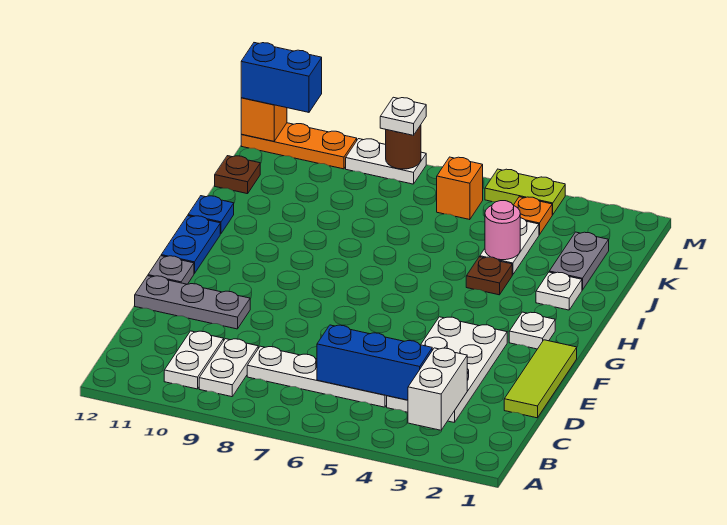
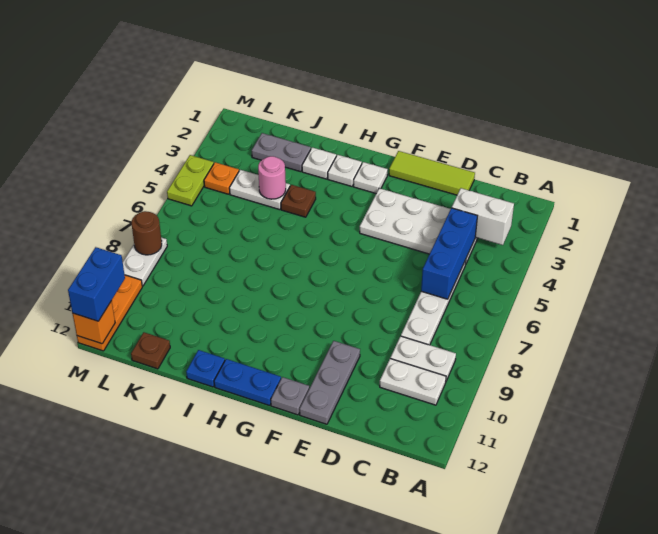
orange 1x1 brick [437,157,483,220] -> none
white 1x1 plate [380,97,426,135] -> white 1x1 plate moved to [328,155,362,186]

